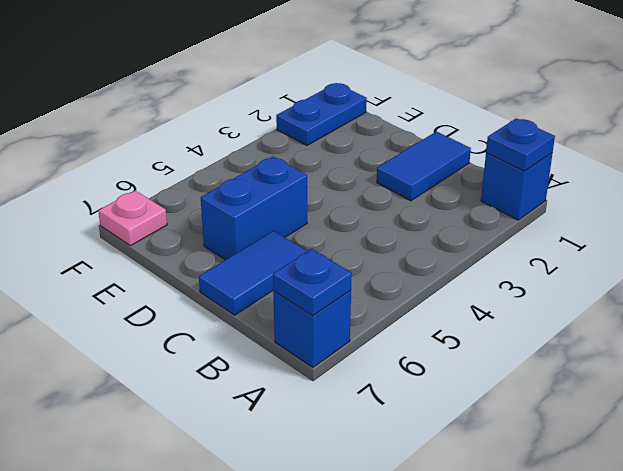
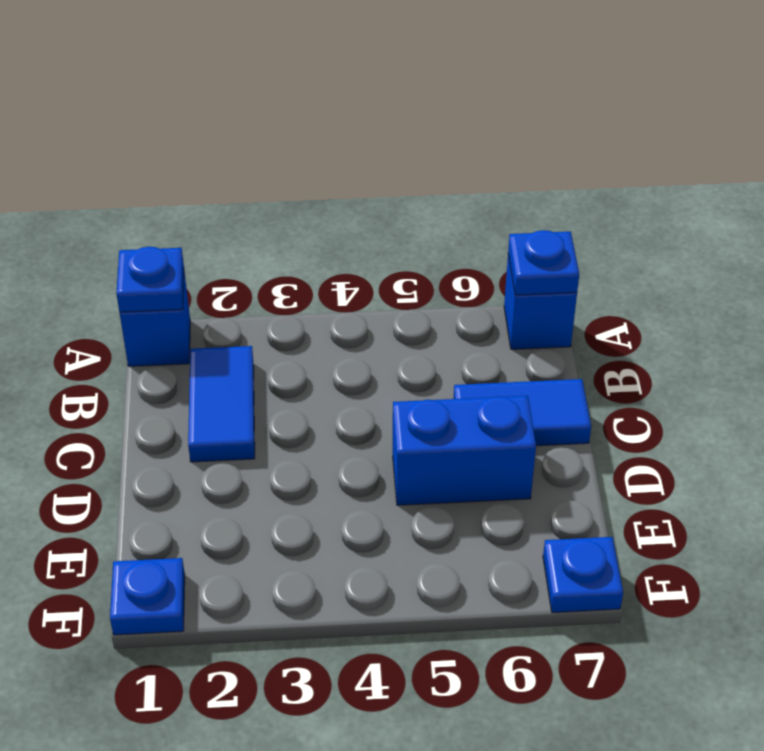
blue 1x2 tile [377,131,471,201] -> blue 1x2 tile turned to [188,346,255,462]
blue 1x2 plate [276,83,367,145] -> blue 1x1 plate [110,558,185,635]
pink 1x1 plate [98,190,167,246] -> blue 1x1 plate [543,537,623,613]

